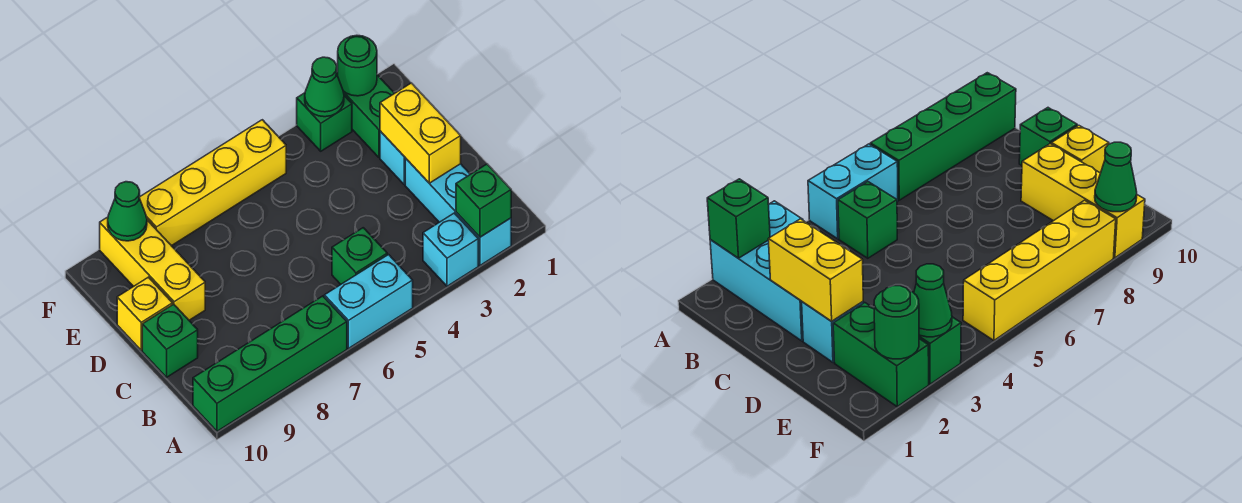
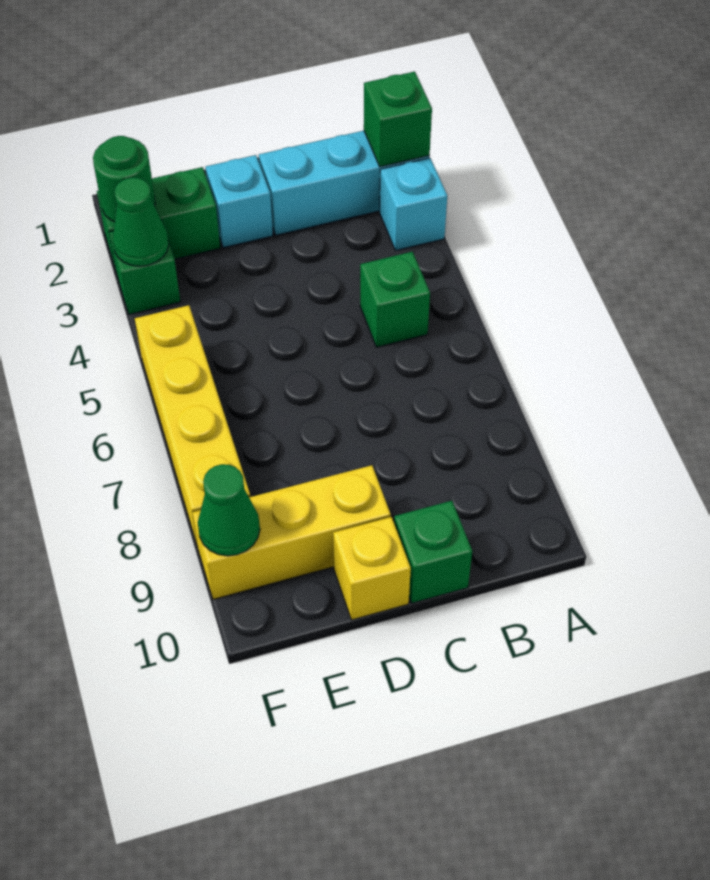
cyan 1x2 brick [324,255,413,348] -> none
green 1x4 brick [193,296,347,431] -> none
yellow 1x2 brick [380,83,461,183] -> none

